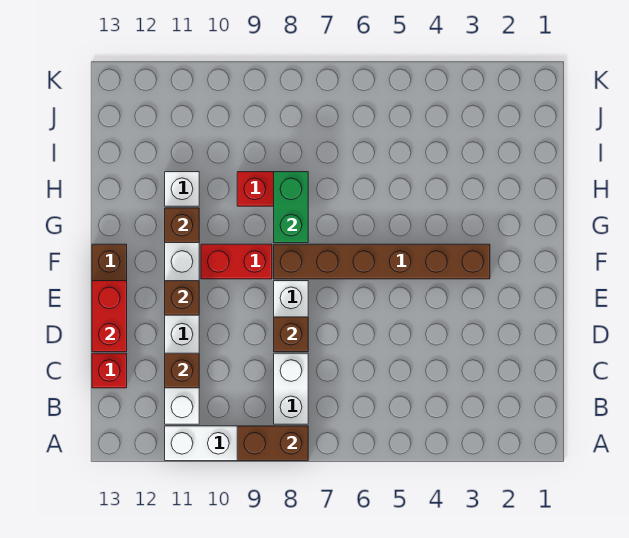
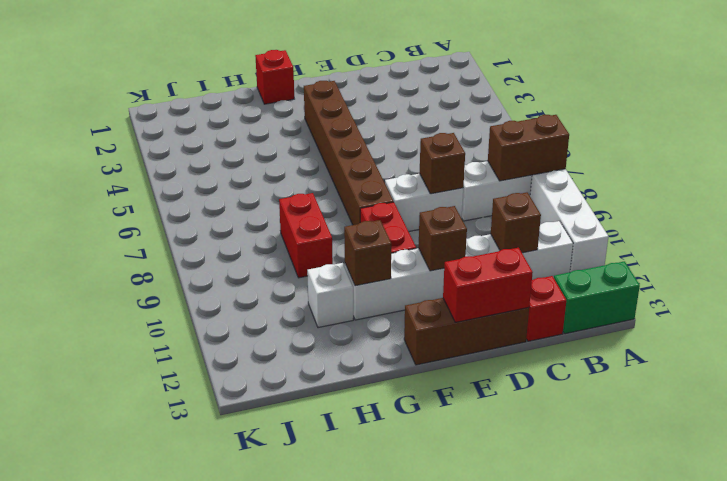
brown 1x2 brick [237,426,308,461] -> brown 1x2 brick turned to [488,115,569,181]
none -> red 1x1 brick [255,50,294,104]
green 1x2 brick [274,172,308,243] -> green 1x2 brick moved to [554,261,640,334]

